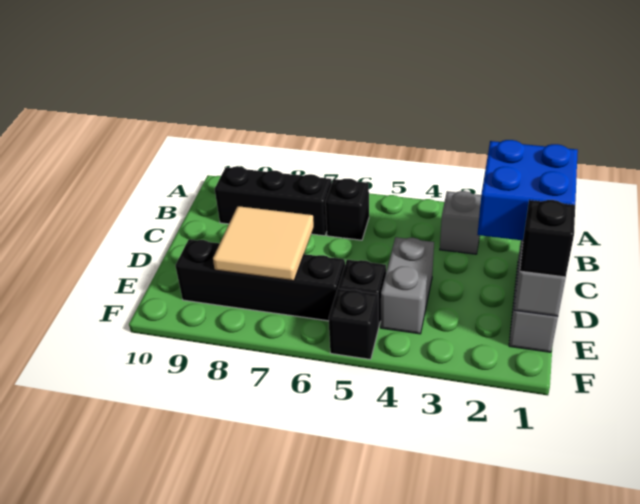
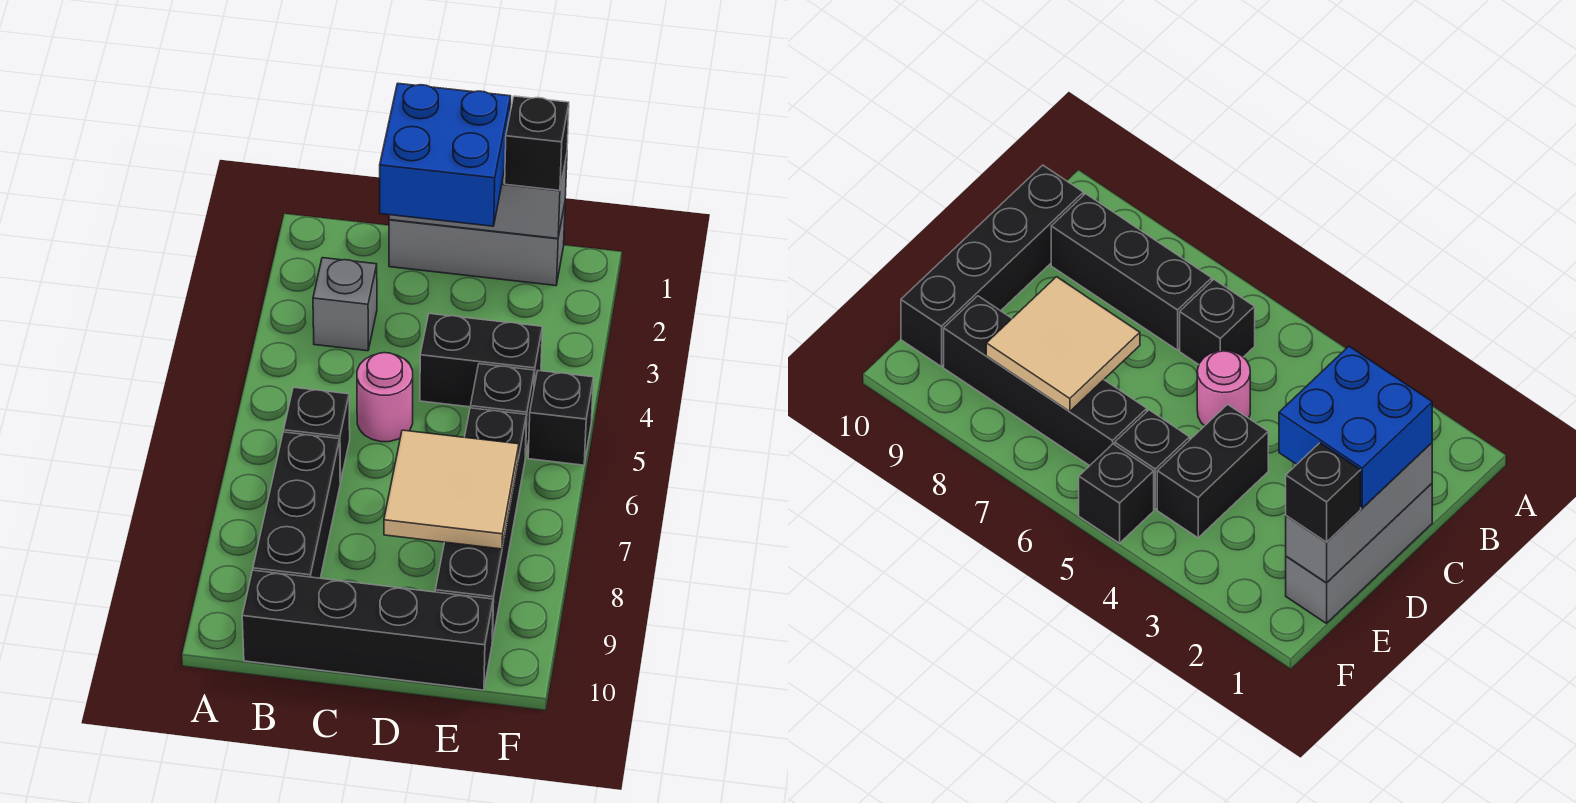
none -> black 1x4 brick [242,570,493,690]
none -> pink 1x1 round brick [357,353,413,442]
grey 1x2 brick [381,237,434,334] -> black 1x2 brick [420,314,542,407]

